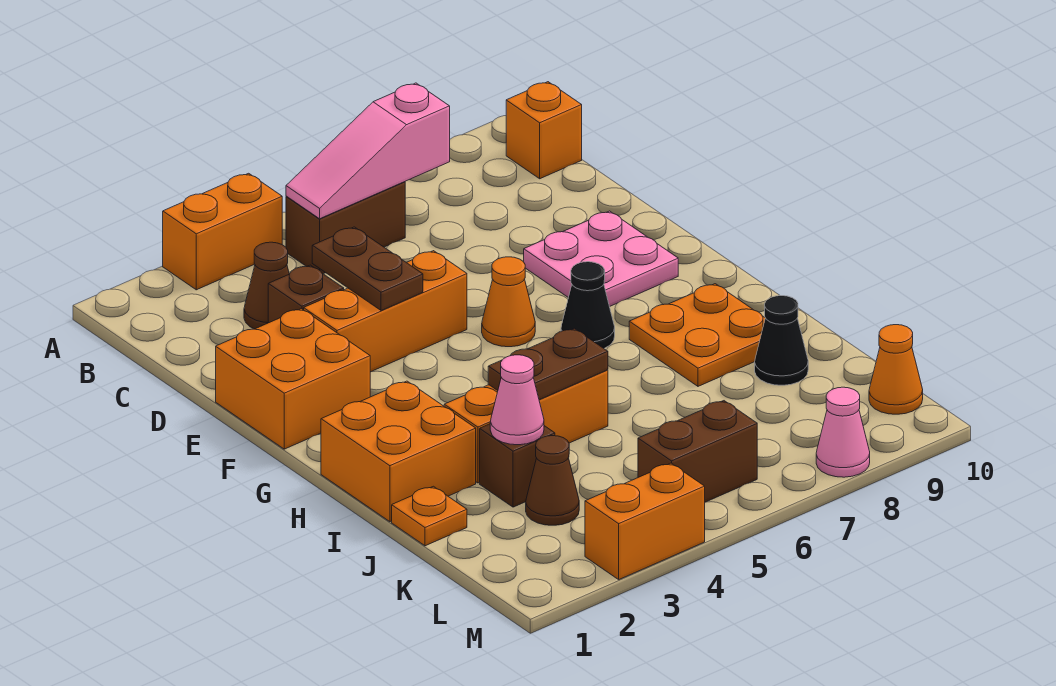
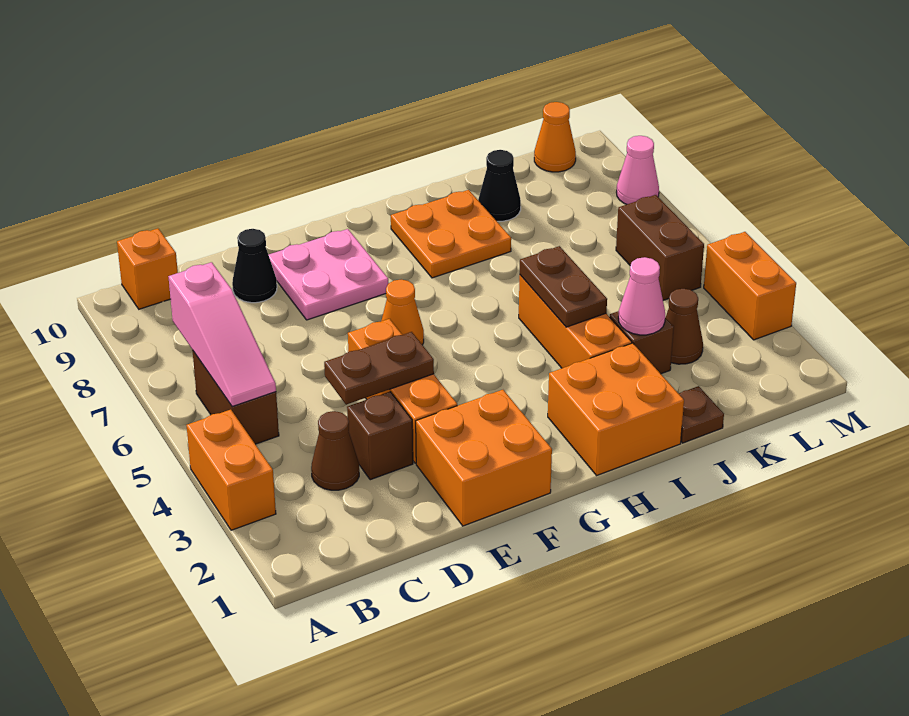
black 1x1 cone [561,262,615,348] -> black 1x1 cone moved to [232,229,277,303]
orange 1x1 plate [392,486,467,546] -> brown 1x1 plate [679,386,724,443]

